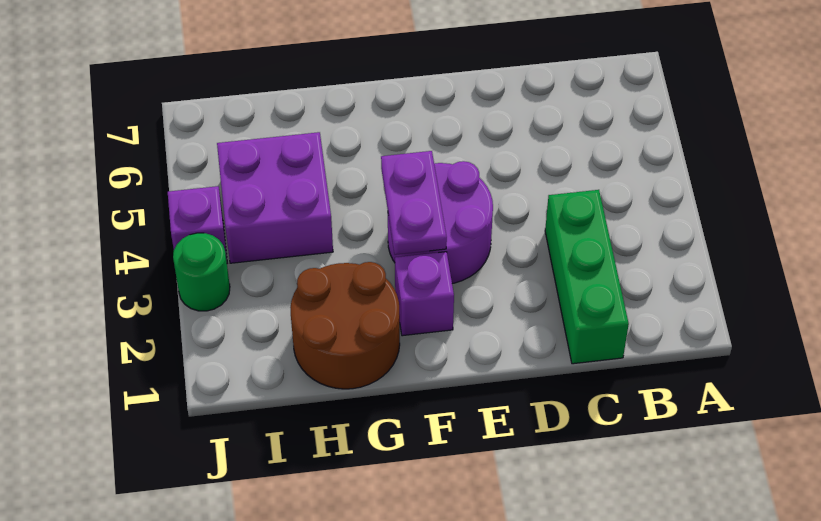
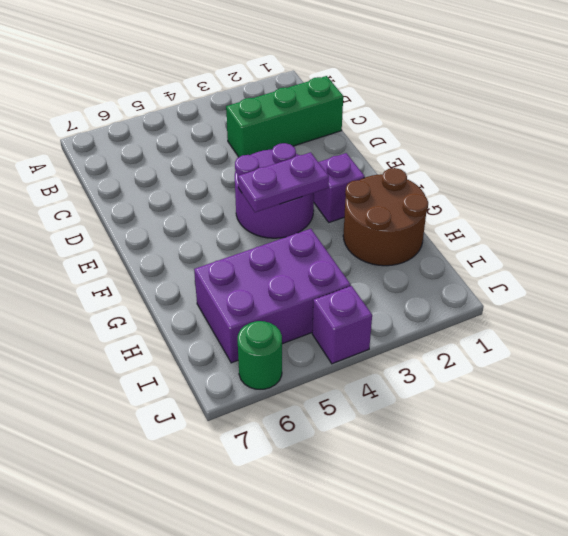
purple 2x2 brick [217,132,333,263] -> purple 2x3 brick [194,229,351,363]
green 1x1 round brick [173,233,230,311] -> green 1x1 round brick moved to [238,321,282,389]

